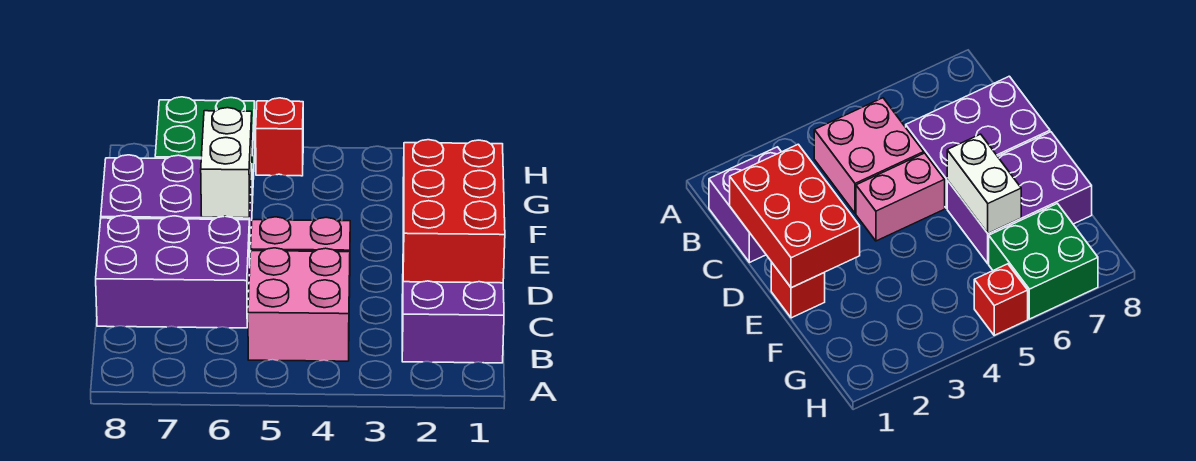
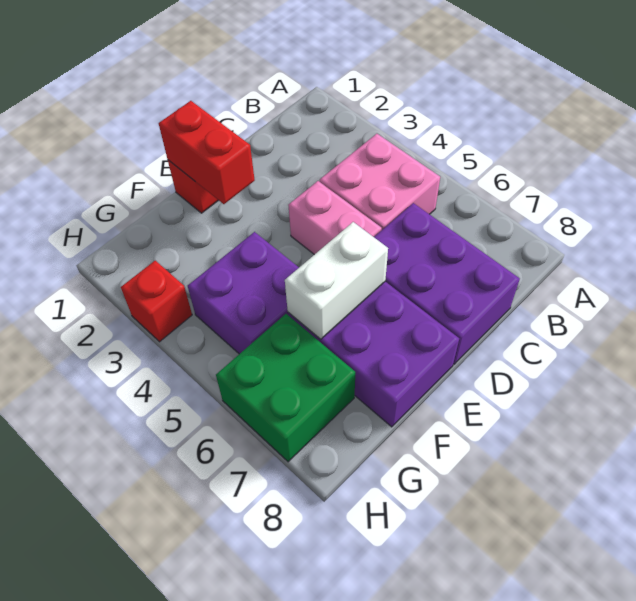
purple 2x2 brick [402,281,504,363] -> purple 2x2 brick moved to [188,232,299,354]
red 2x3 brick [403,140,505,283] -> red 1x2 brick [159,101,255,204]
red 1x1 brick [256,98,303,176] -> red 1x1 brick moved to [121,261,192,342]

